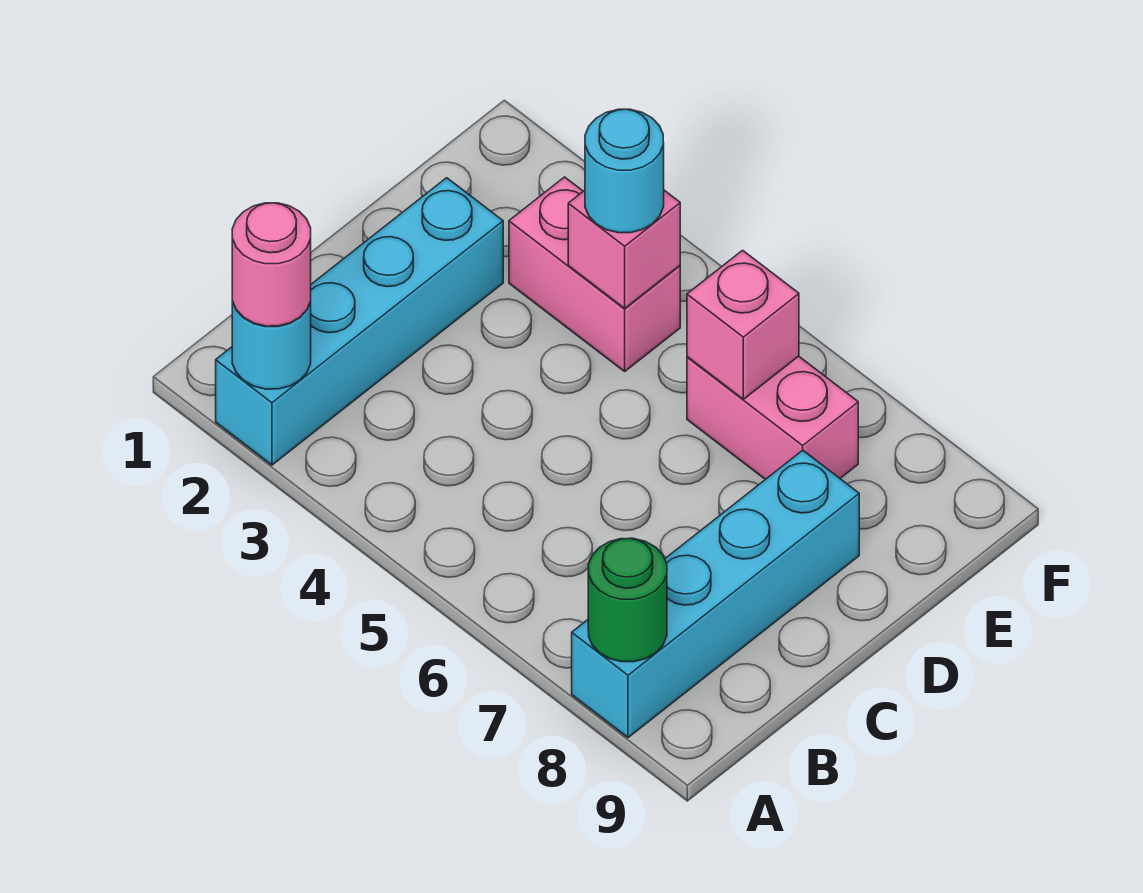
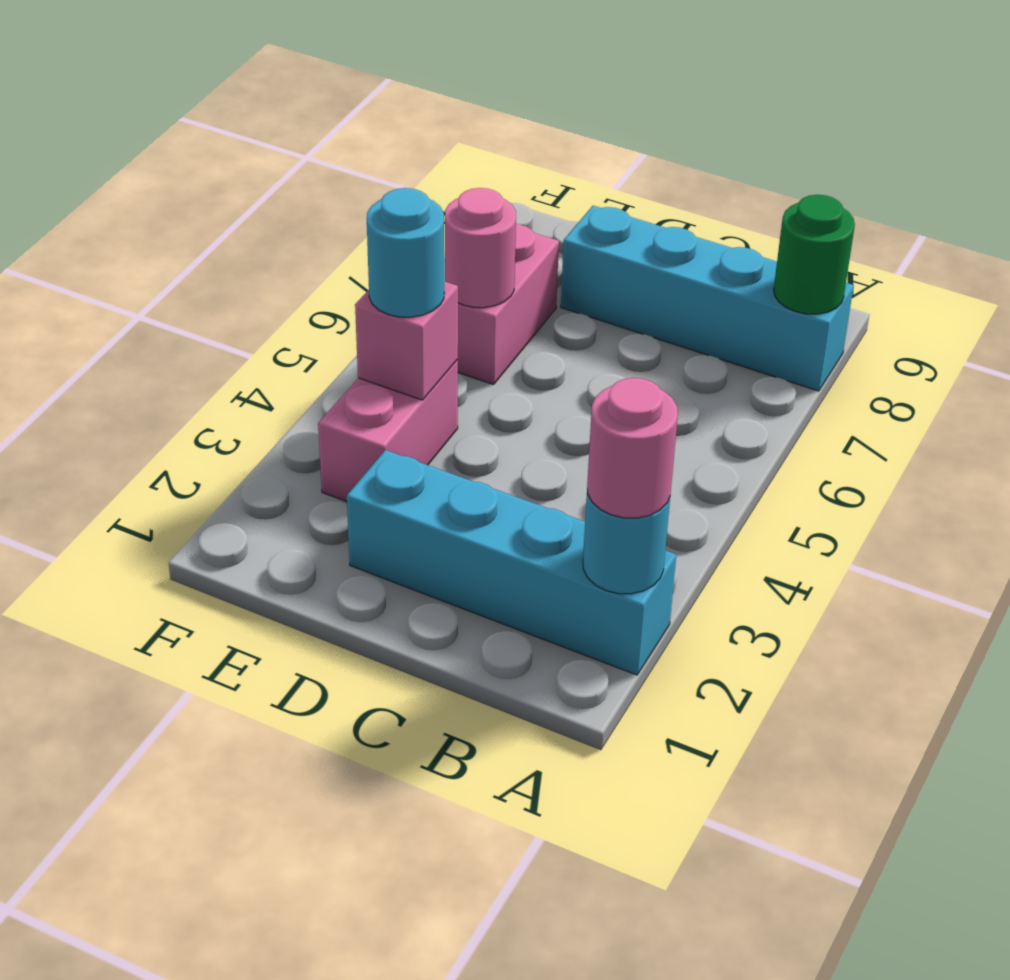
pink 1x1 brick [687,250,799,399] -> pink 1x1 round brick [445,188,516,308]

